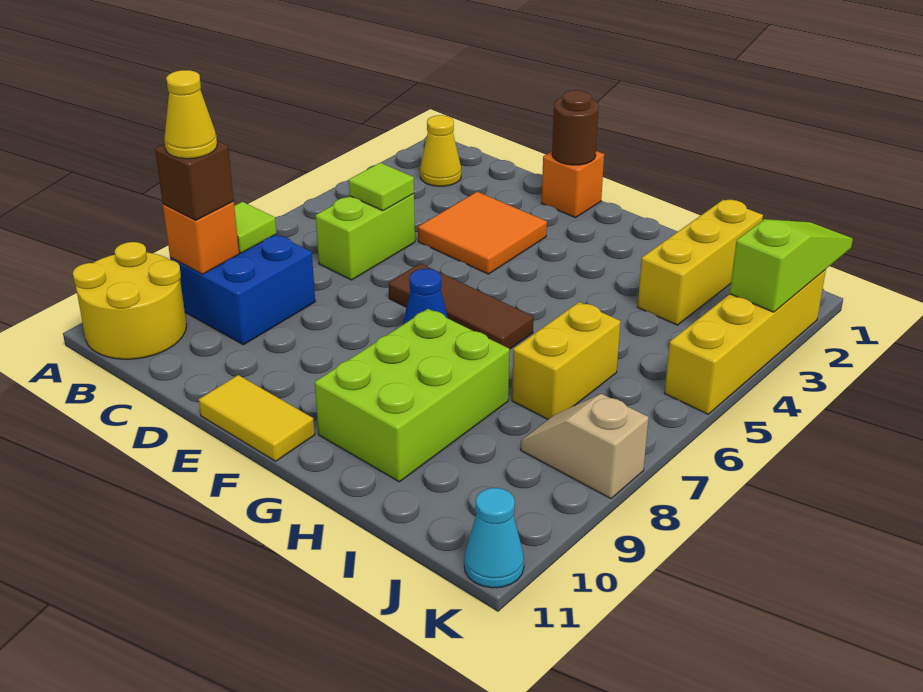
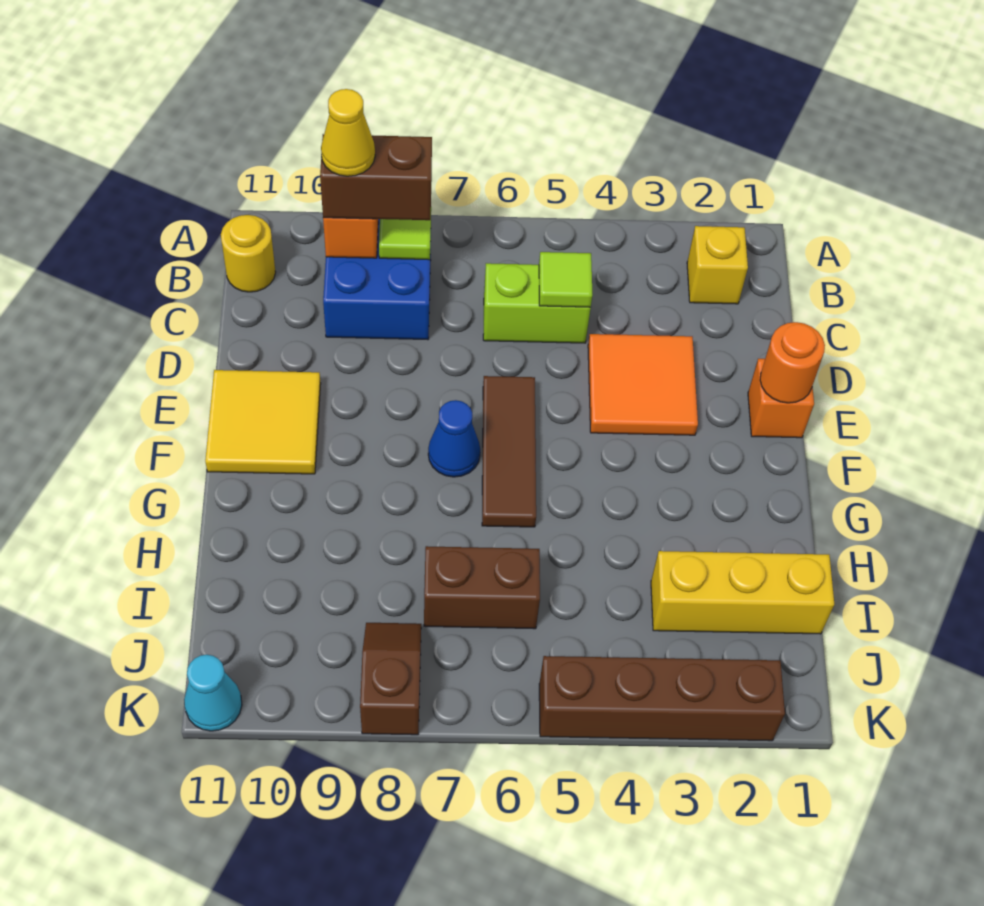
yellow 2x2 round brick [73,242,186,359] -> yellow 1x1 round brick [221,215,276,292]
yellow 1x1 cone [420,115,461,186] -> yellow 1x1 brick [687,226,748,304]
brown 1x1 brick [155,141,234,220] -> brown 1x2 brick [320,134,432,220]
brown 1x1 round brick [552,90,599,165] -> orange 1x1 round brick [760,322,825,403]
yellow 1x2 tile [199,375,315,461] -> yellow 2x2 tile [205,370,321,474]
lime 2x3 brick [315,309,510,482] -> none
yellow 1x2 brick [512,302,621,419] -> brown 1x2 brick [424,546,540,629]
tan 1x2 slope [521,394,649,499] -> brown 1x2 slope [360,623,421,735]
lime 1x3 slope [730,219,853,312] -> none
yellow 1x4 brick [664,269,826,414] -> brown 1x4 brick [539,656,785,741]

